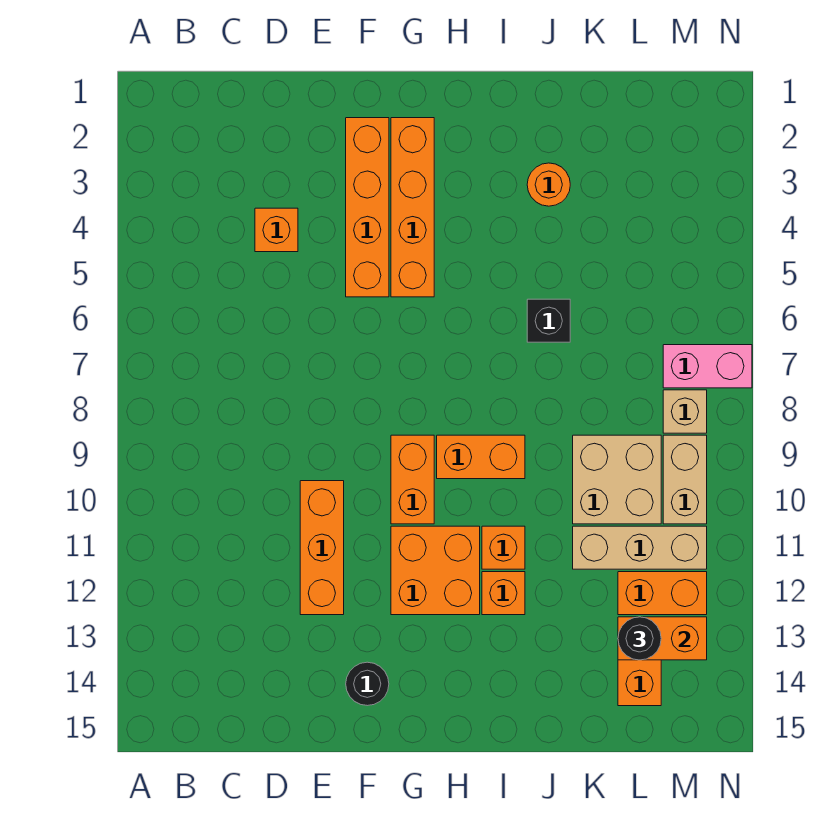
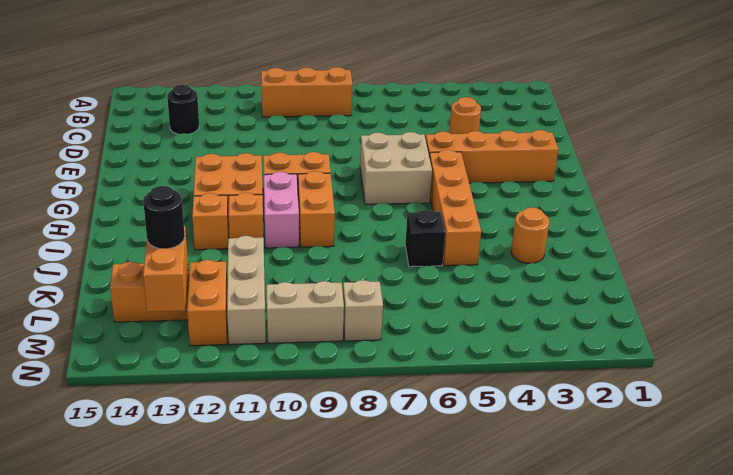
orange 1x1 brick [255,208,298,252] -> orange 1x1 round brick [449,97,481,134]
orange 1x3 brick [300,481,344,615] -> orange 1x3 brick moved to [261,67,353,117]
black 1x1 round brick [346,662,389,706] -> black 1x1 round brick moved to [167,85,199,134]
orange 1x4 brick [391,118,434,297] -> orange 1x4 brick turned to [429,150,481,266]
tan 2x2 brick [573,435,661,524] -> tan 2x2 brick moved to [360,132,432,204]
pink 1x2 brick [663,345,752,388] -> pink 1x2 brick moved to [264,172,299,248]

